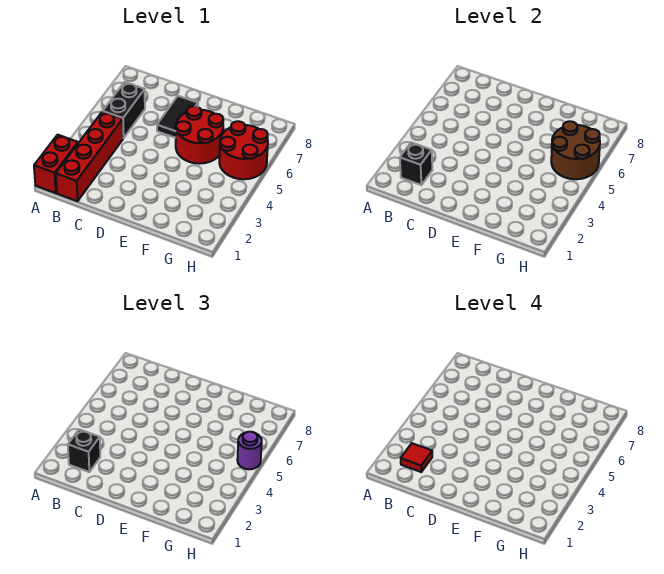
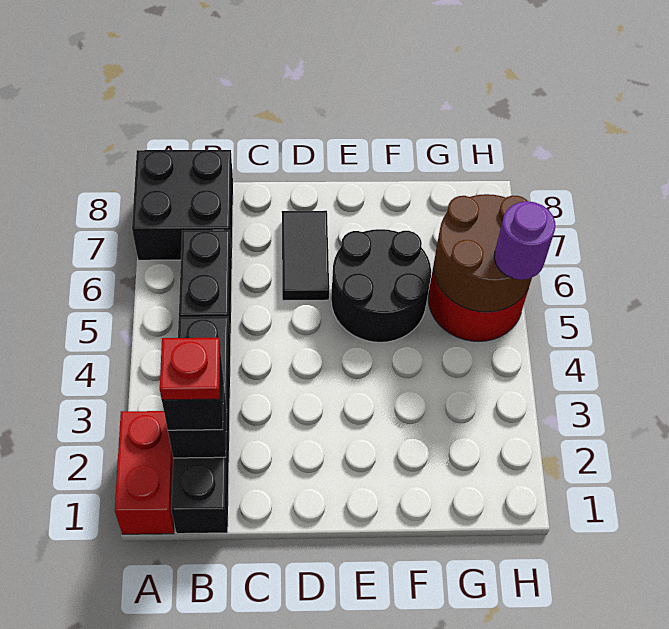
none -> black 2x2 brick [132,150,233,260]
red 1x4 brick [56,112,123,201] -> black 1x4 brick [171,317,231,534]
red 1x1 tile [401,443,432,472] -> red 1x1 plate [160,338,220,400]
red 2x2 round brick [176,106,223,164] -> black 2x2 round brick [331,229,431,342]

